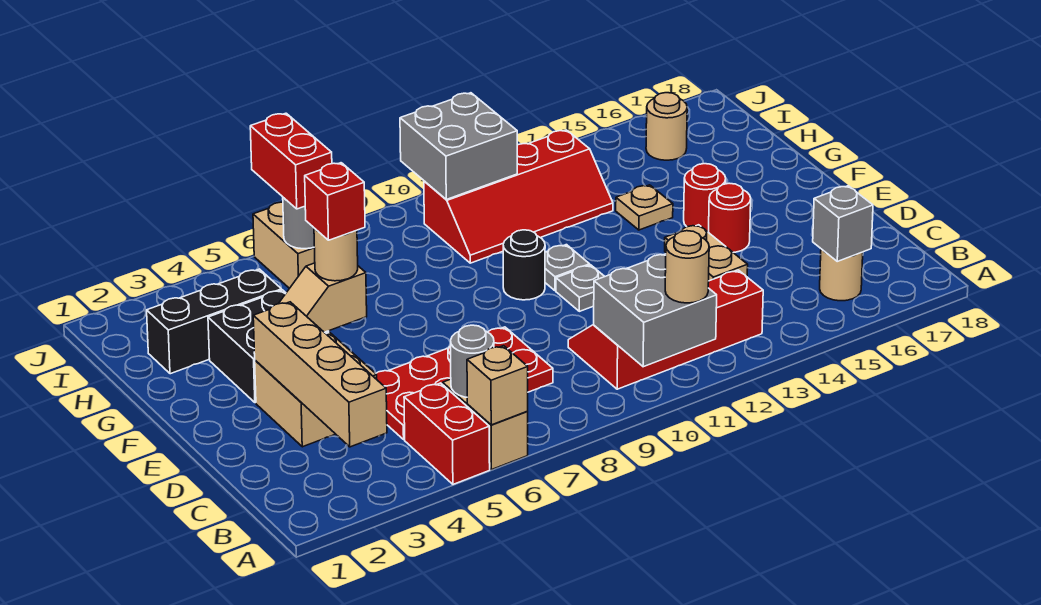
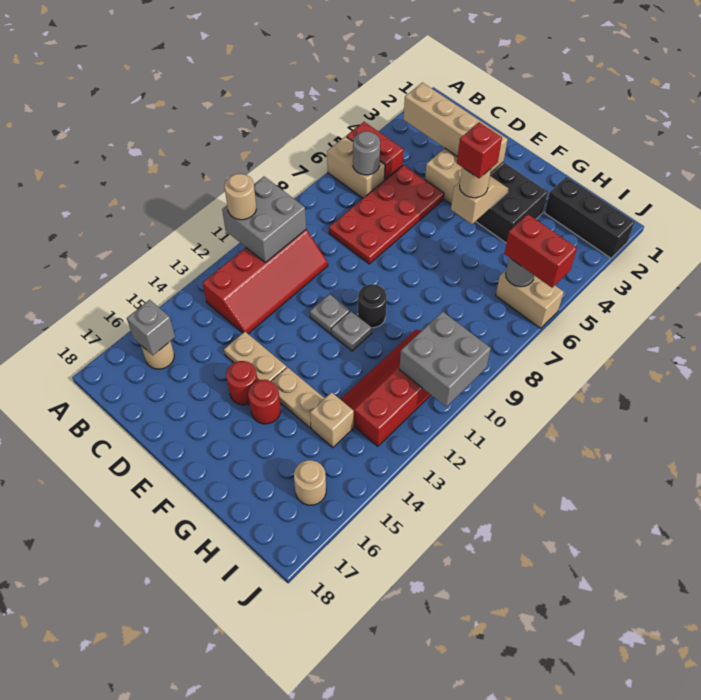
tan 1x1 brick [467,346,528,425] -> tan 1x1 brick moved to [310,392,354,447]
tan 1x1 plate [616,185,673,230] -> tan 1x2 plate [272,367,325,428]
black 1x3 brick [147,269,282,374] -> black 1x3 brick turned to [545,177,635,258]

